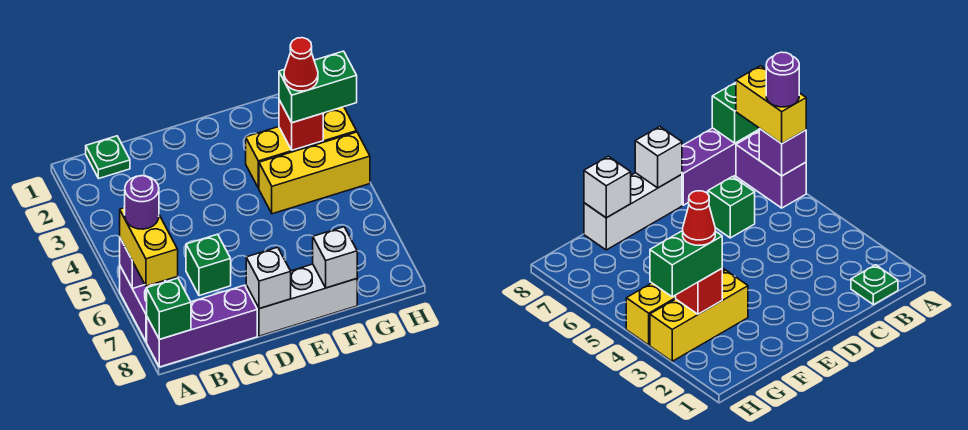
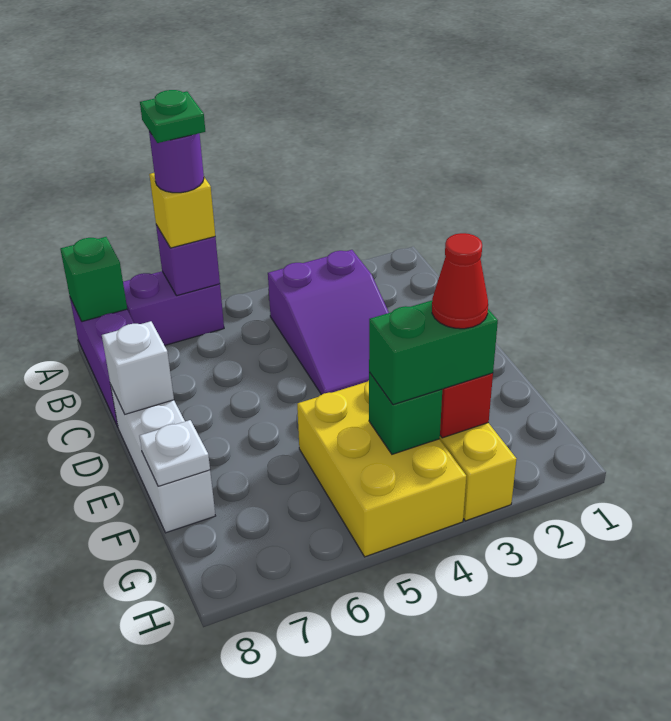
yellow 1x2 brick [120,208,178,286] -> yellow 1x1 brick [149,173,215,248]
green 1x1 plate [86,136,130,178] -> green 1x1 plate moved to [140,90,205,143]
none -> purple 2x3 slope [268,250,389,395]
green 1x1 brick [186,234,231,296] -> green 1x1 brick moved to [369,372,442,454]
yellow 1x3 brick [259,132,370,214] -> yellow 2x3 brick [297,381,466,557]
white 1x1 brick [313,227,357,288] -> white 1x1 plate [139,420,210,486]
green 1x2 brick [279,51,357,123] -> green 1x2 brick turned to [369,301,498,405]

